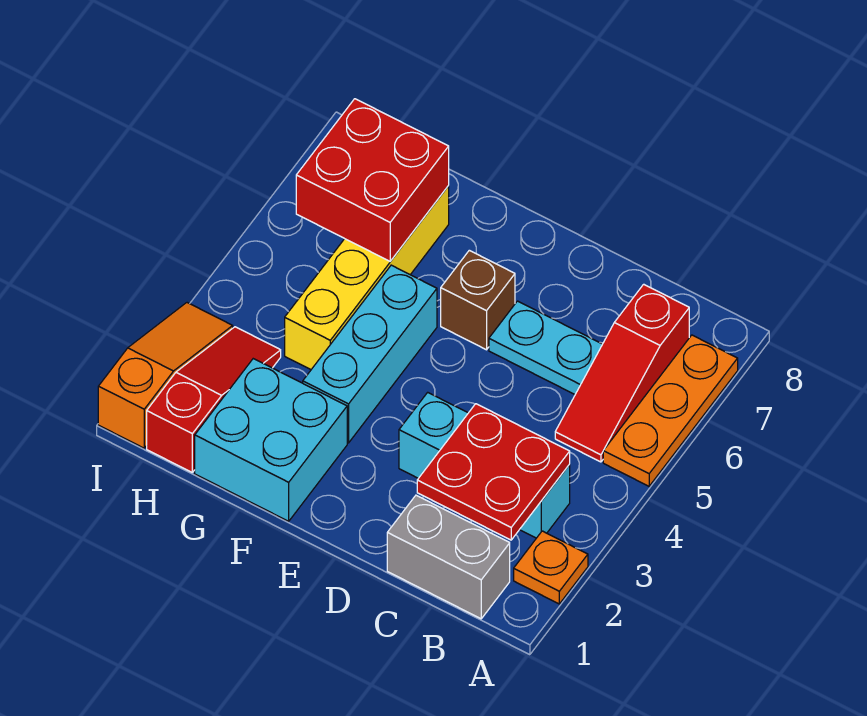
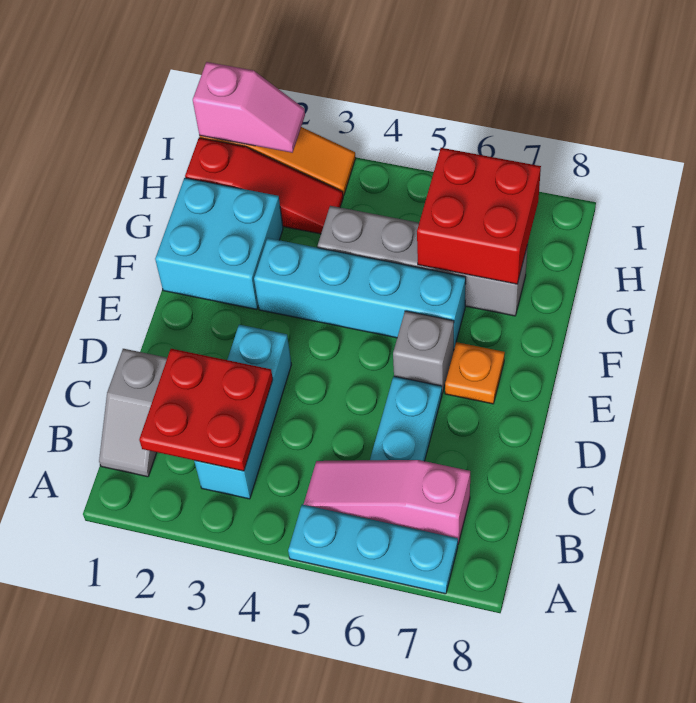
orange 1x1 plate [514,531,588,604] -> orange 1x1 plate moved to [445,342,505,404]
orange 1x3 plate [603,335,738,486] -> cyan 1x3 plate [288,504,458,594]
grey 1x2 brick [387,495,510,619] -> grey 1x2 slope [99,349,167,477]
red 1x3 slope [555,284,689,462] -> pink 1x3 slope [303,460,470,544]
brown 1x1 brick [441,250,515,350] -> grey 1x1 brick [393,311,454,393]
cyan 1x3 brick [303,265,437,443] -> cyan 1x4 brick [254,238,466,348]
yellow 1x4 brick [285,186,449,369] -> grey 1x4 brick [318,206,528,316]
none -> pink 1x2 slope [193,62,305,153]

